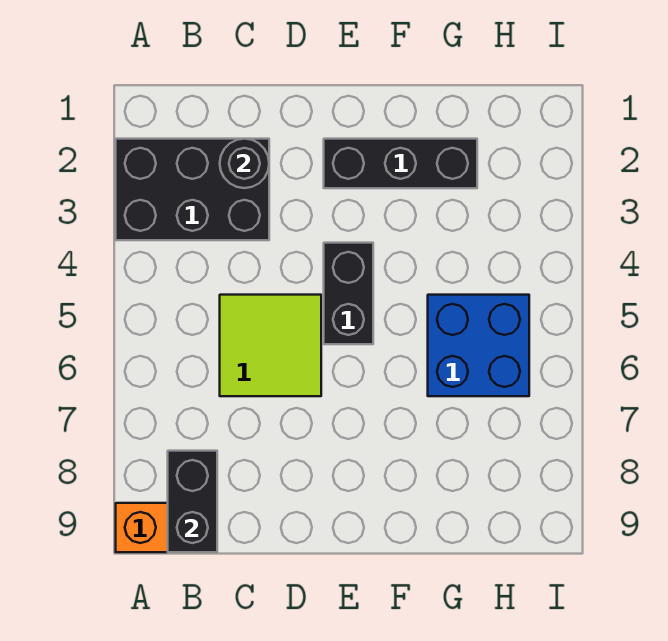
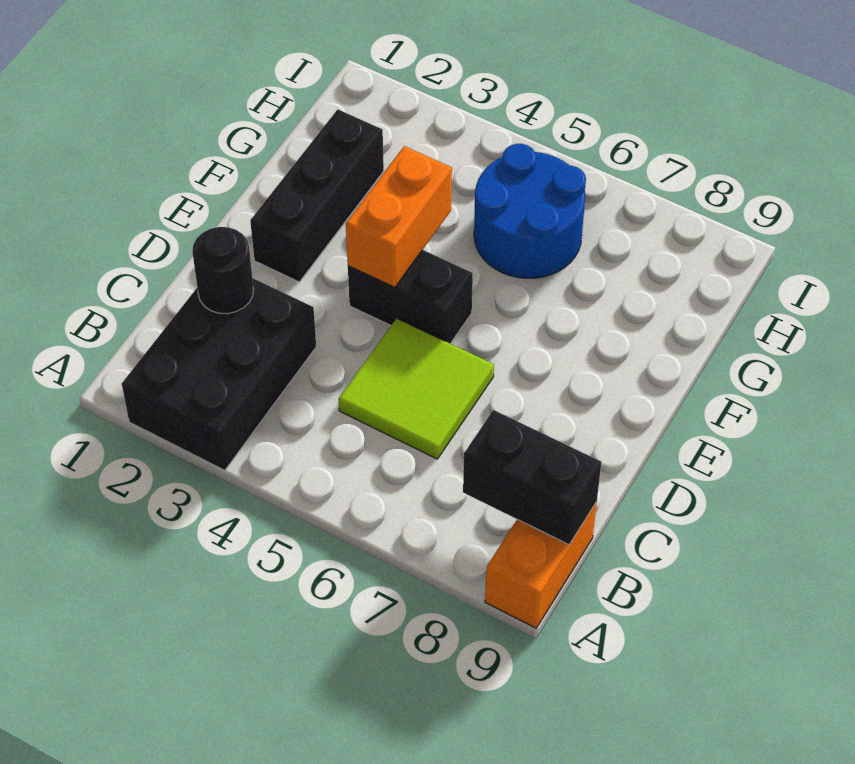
none -> orange 1x2 brick [346,146,452,287]
blue 2x2 brick [428,295,529,396] -> blue 2x2 round brick [474,144,586,278]

